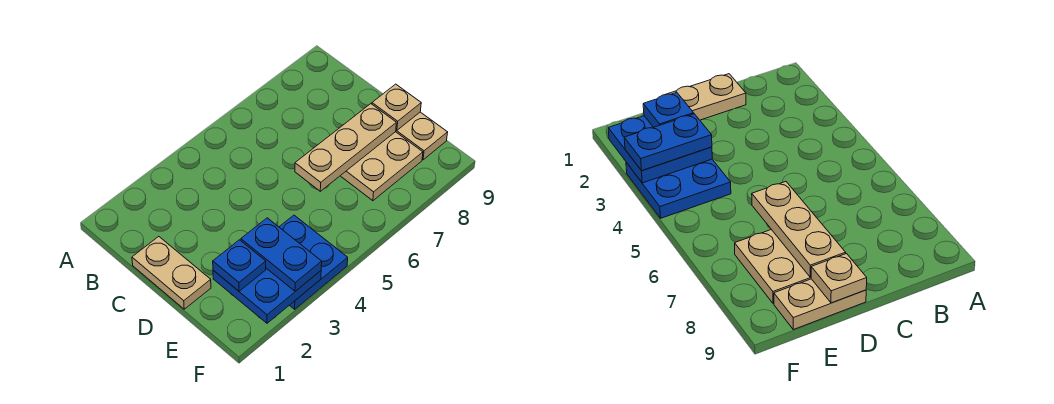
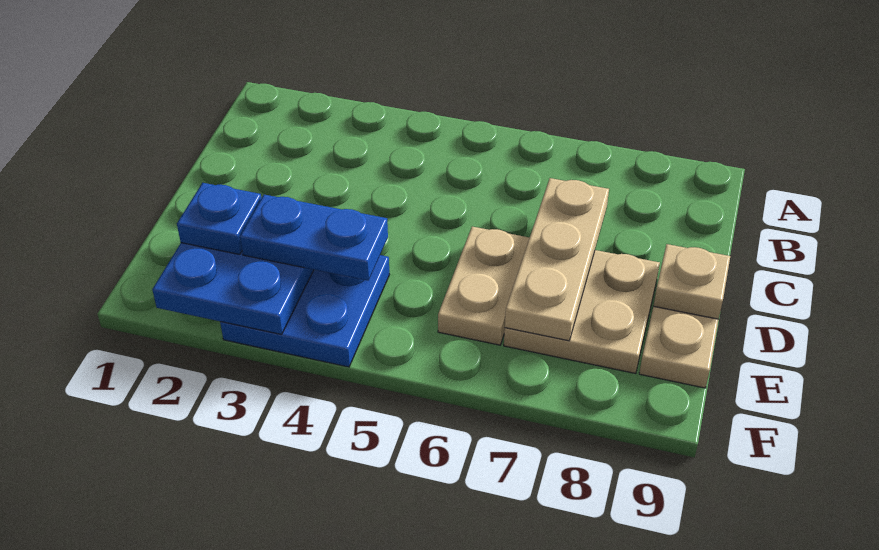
tan 1x2 plate [132,237,211,309] -> tan 1x2 plate moved to [438,227,530,345]
tan 1x3 plate [295,104,396,191] -> tan 1x3 plate turned to [505,178,609,341]
blue 1x2 plate [241,218,322,291] -> blue 1x2 plate turned to [240,195,388,281]

